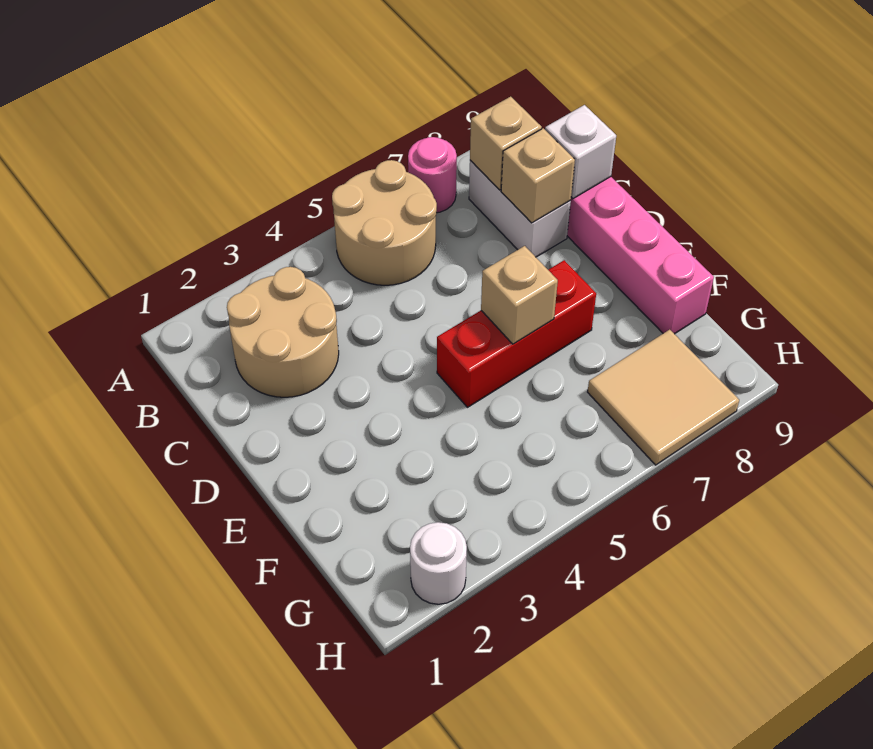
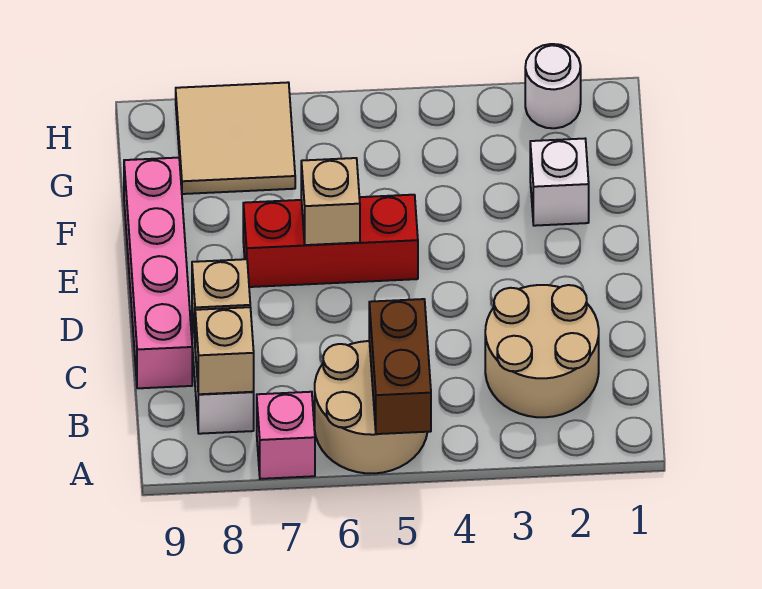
none -> brown 1x2 brick [369,299,431,434]
pink 1x1 round brick [408,137,457,213] -> pink 1x1 brick [257,392,315,479]
white 1x1 brick [545,105,616,199] -> white 1x1 brick moved to [530,139,589,226]

